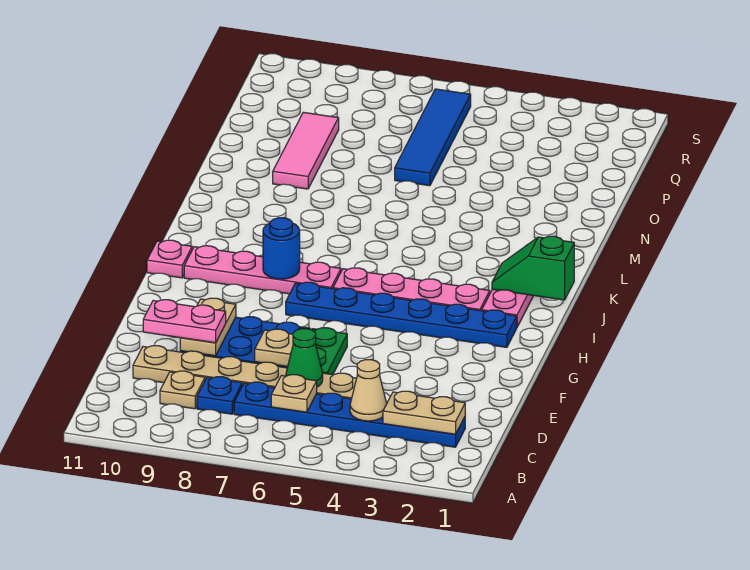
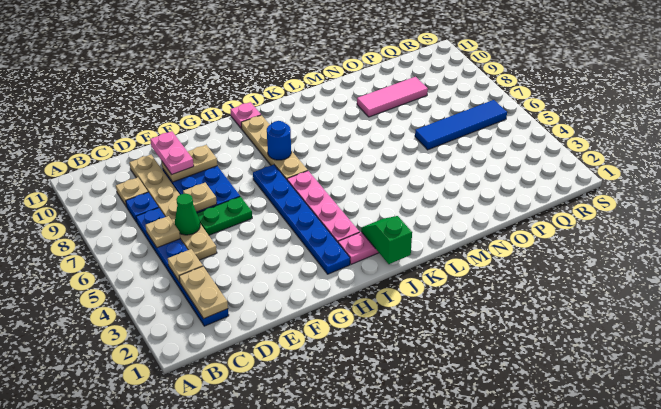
tan 1x1 cone [350,360,387,421] -> tan 1x1 plate [168,249,203,282]
pink 1x4 plate [184,246,341,294] -> tan 1x4 plate [241,115,308,180]

